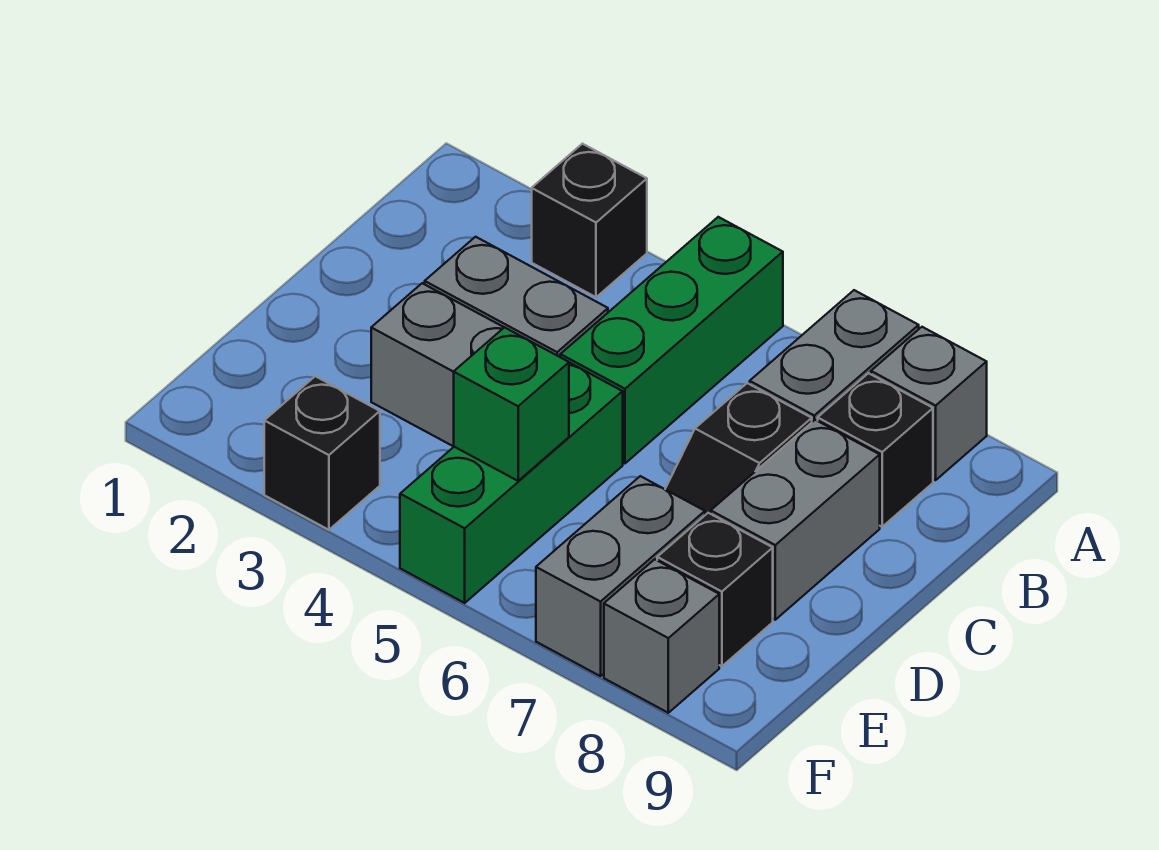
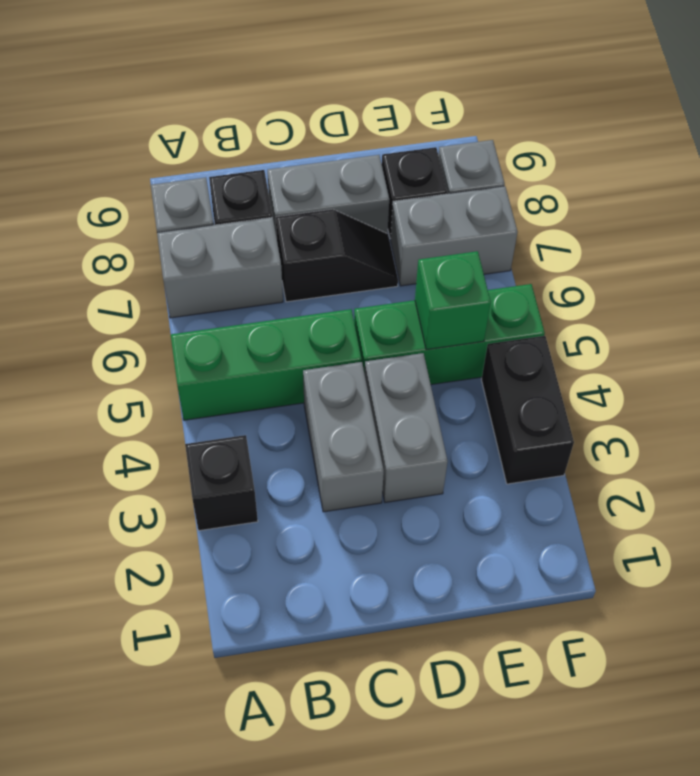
black 1x1 brick [264,376,380,530] -> black 1x2 brick [482,336,574,484]

